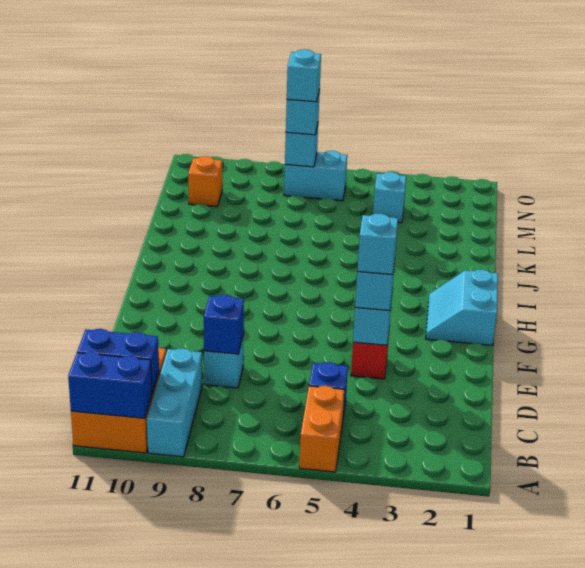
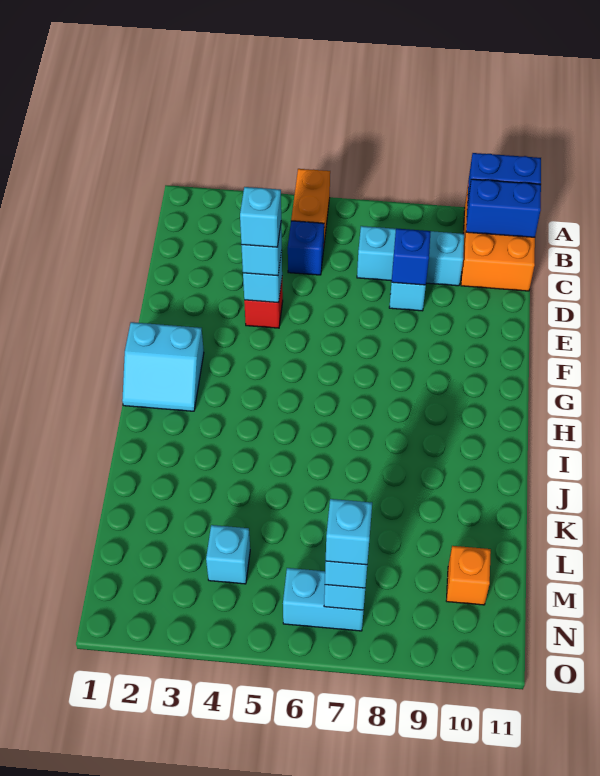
cyan 1x3 brick [147,348,202,457] -> cyan 1x3 brick turned to [357,226,464,286]
cyan 2x2 slope [426,269,498,345] -> cyan 2x2 slope turned to [122,322,204,411]

